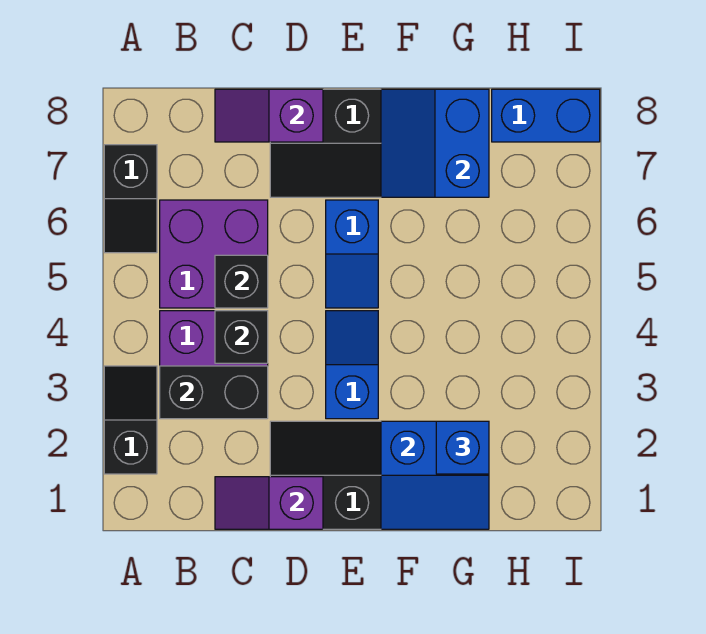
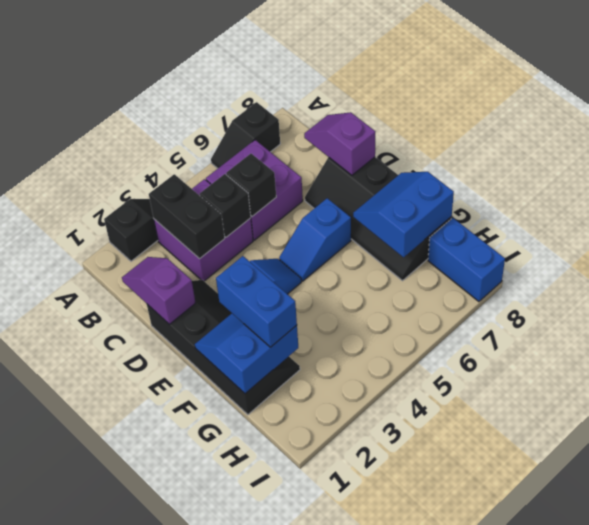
blue 2x2 slope [381,421,489,529] -> blue 2x2 slope turned to [195,314,298,394]
blue 1x1 brick [436,421,489,474] -> blue 1x2 brick [216,256,297,347]

